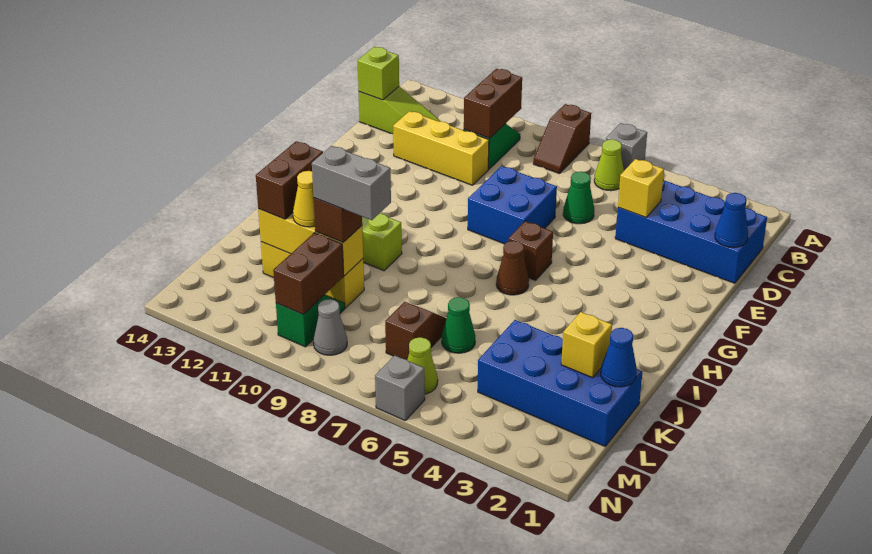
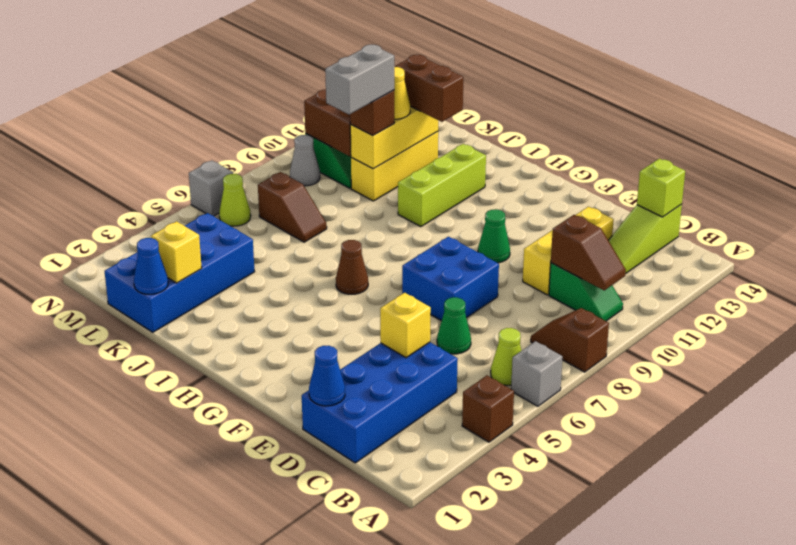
brown 1x2 brick [464,69,522,138] -> brown 1x2 slope [551,215,626,290]
brown 1x1 brick [509,221,553,280] -> brown 1x1 brick moved to [462,375,514,442]
green 1x1 cone [442,297,475,353] -> green 1x1 cone moved to [478,209,510,263]

